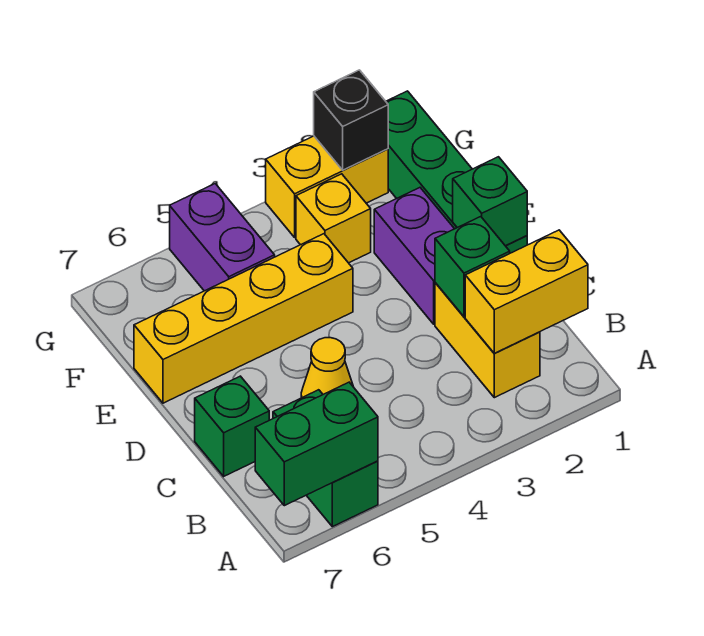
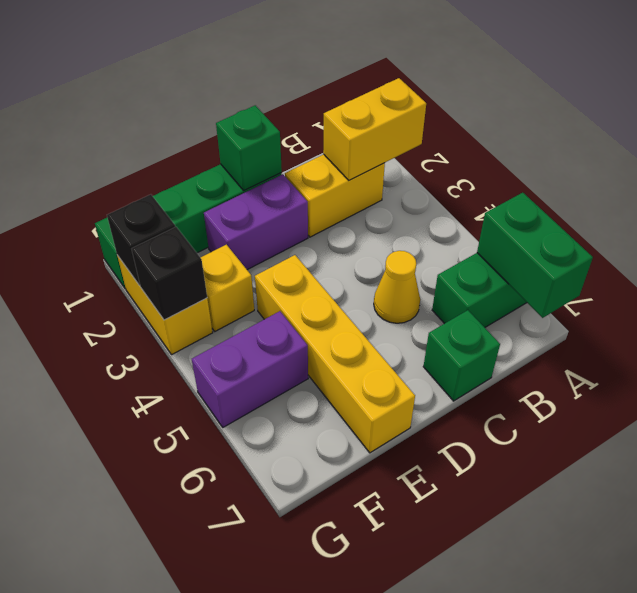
yellow 1x2 brick [465,230,588,353] -> yellow 1x2 brick turned to [323,78,426,180]
green 1x1 brick [435,217,510,317] -> none
none -> black 1x1 brick [132,227,207,320]

